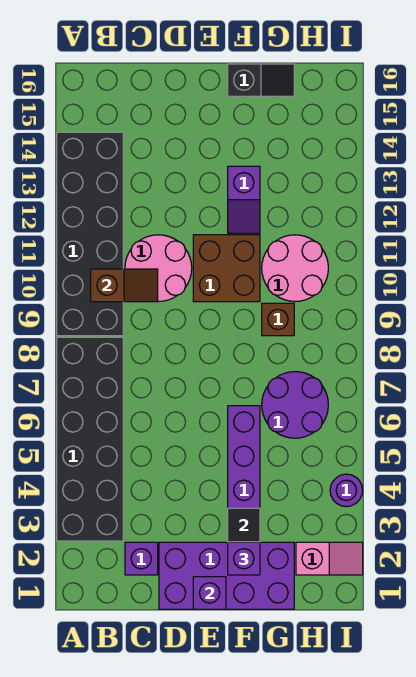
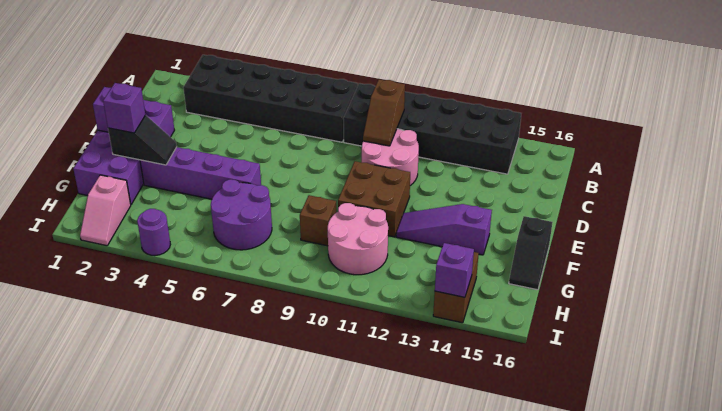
purple 1x1 brick [125,542,158,575] -> purple 1x1 brick moved to [435,243,474,297]
purple 1x2 slope [228,166,260,233] -> purple 1x3 slope [396,204,492,255]
none -> brown 1x2 brick [433,252,479,323]

